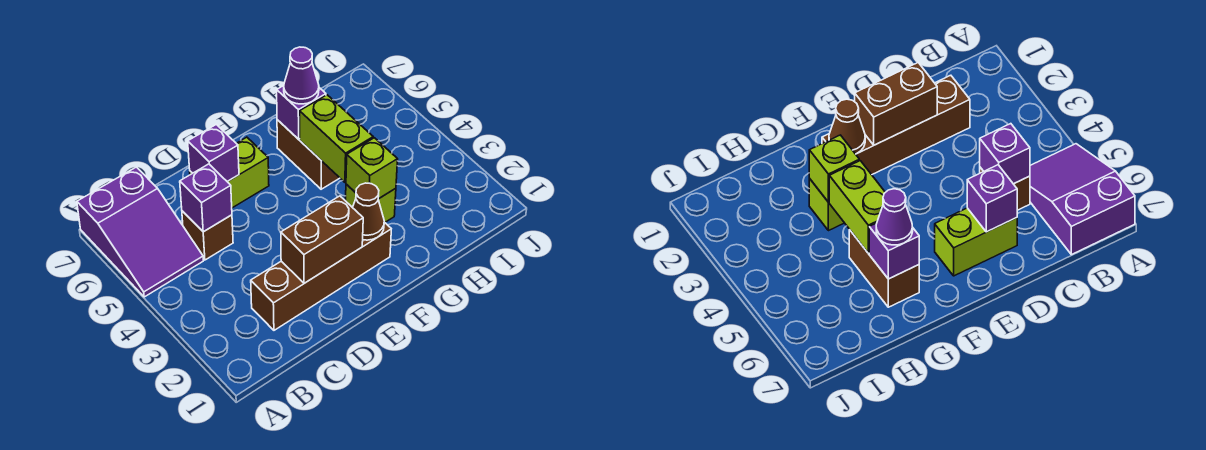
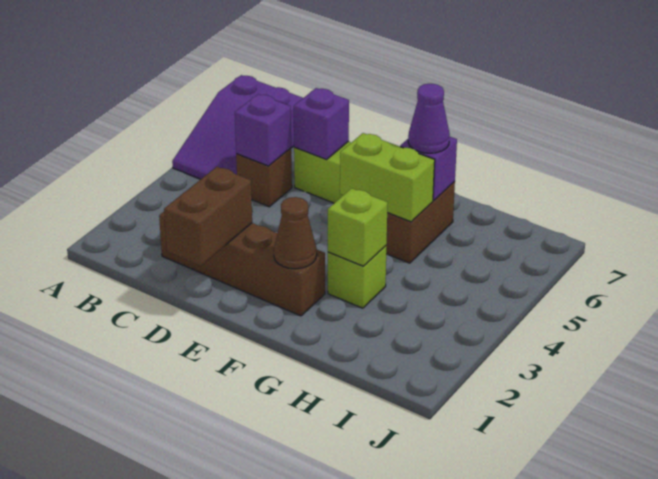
brown 1x2 brick [281,196,363,283] -> brown 1x2 brick turned to [164,167,252,266]
lime 1x2 brick [300,95,373,182] -> lime 1x2 brick turned to [340,133,435,222]

